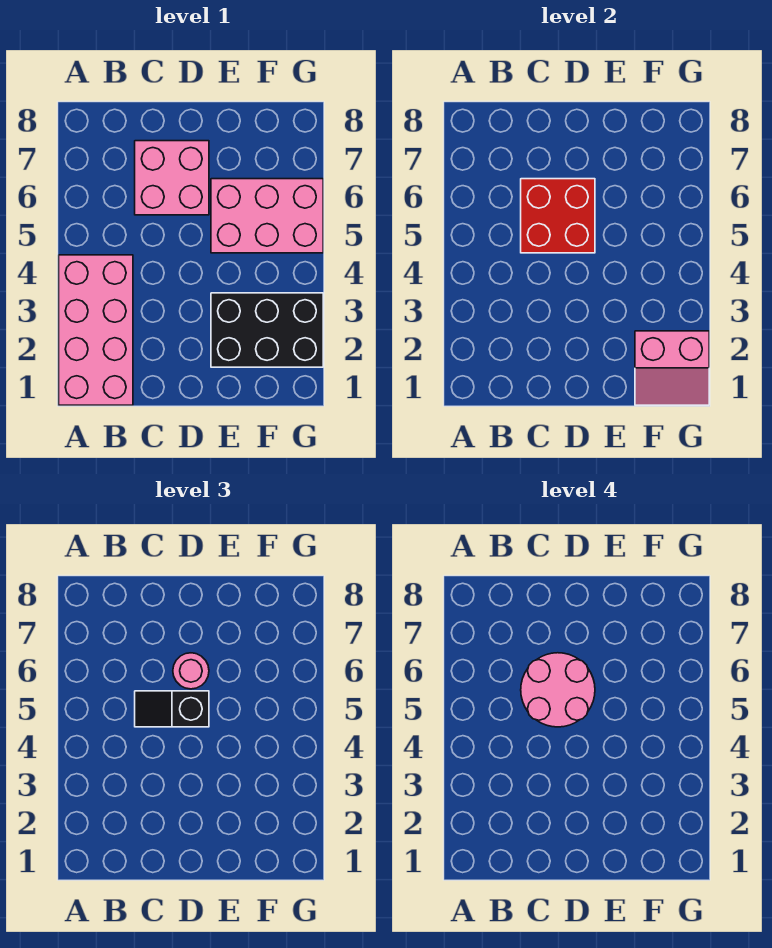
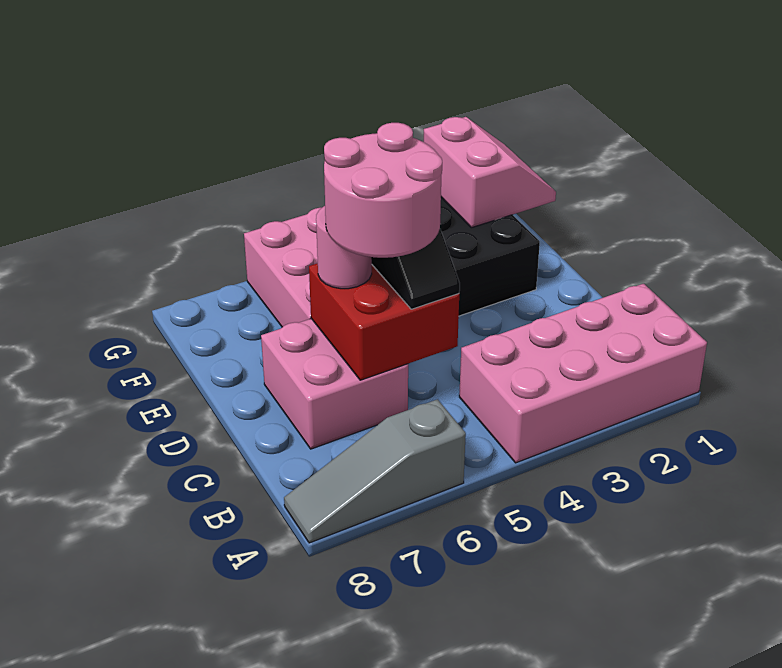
none -> grey 1x3 slope [284,399,466,543]

